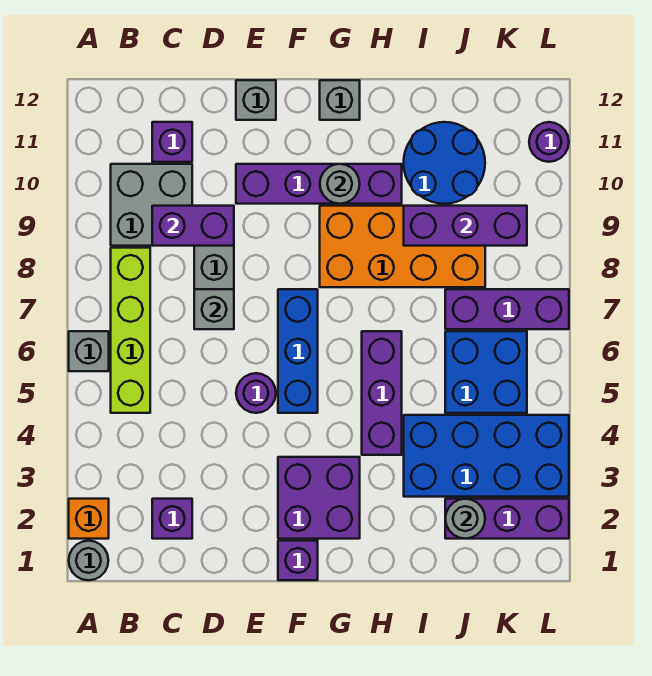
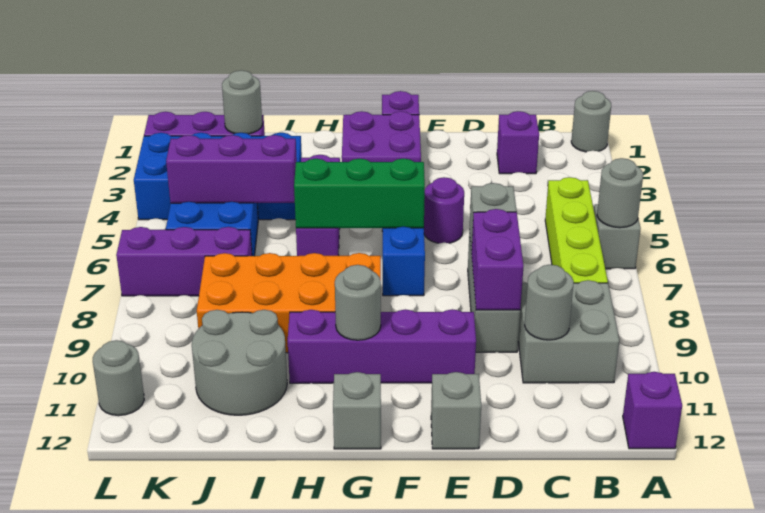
orange 1x1 brick [69,499,109,539] -> none
none -> grey 1x1 round brick [597,158,643,228]
purple 1x2 brick [152,206,234,246] -> purple 1x2 brick turned to [472,209,523,310]
none -> grey 1x1 round brick [525,265,574,340]
purple 1x1 brick [152,122,192,162] -> purple 1x1 brick moved to [623,372,682,449]
none -> green 1x3 brick [294,159,425,228]
purple 1x3 brick [404,206,527,246] -> purple 1x3 brick moved to [166,135,297,203]
blue 2x2 round brick [404,122,485,204] -> grey 2x2 round brick [192,310,287,415]
purple 1x1 round brick [529,122,569,162] -> grey 1x1 round brick [93,340,144,416]

